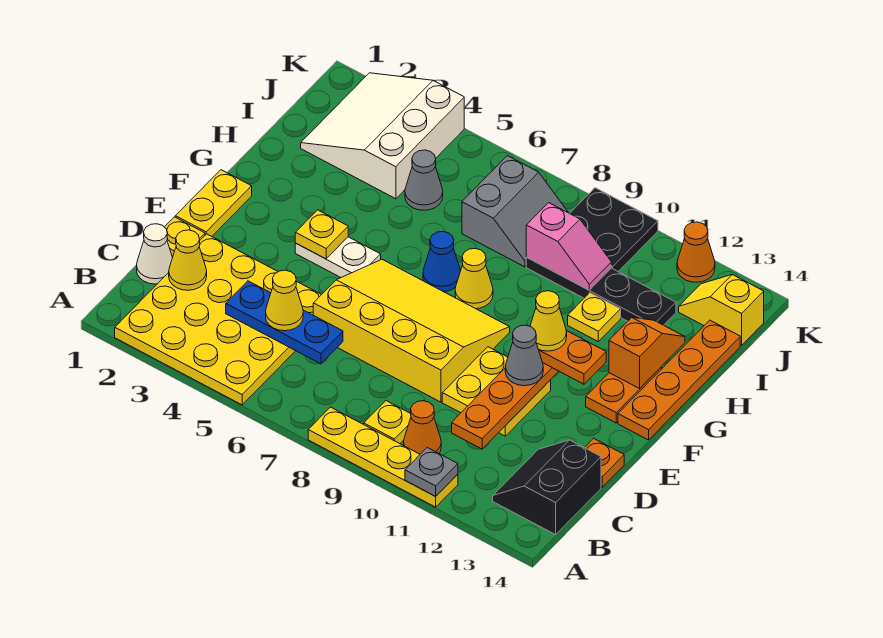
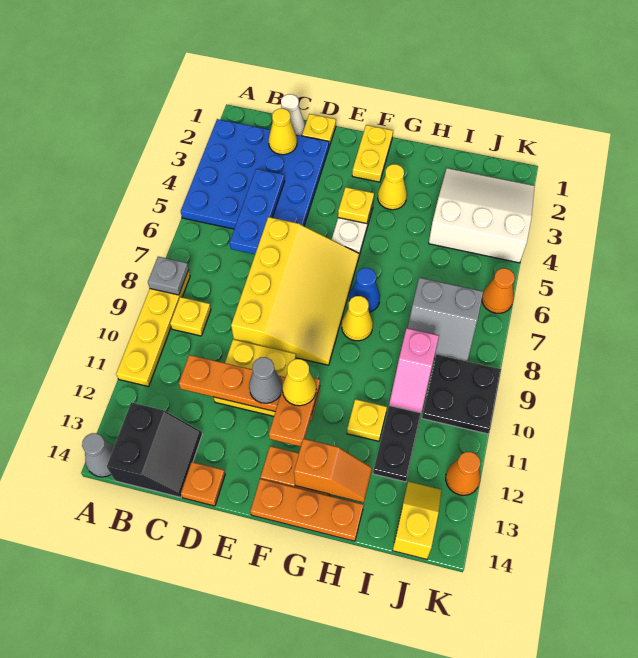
yellow 4x4 plate [115,234,321,405] -> blue 4x4 plate [181,119,329,229]
grey 1x1 plate [405,448,458,496] -> grey 1x1 plate moved to [148,257,189,295]
orange 1x1 cone [404,401,441,454] -> orange 1x1 cone moved to [482,268,515,313]
black 2x2 slope [493,440,601,535] -> black 2x2 slope turned to [107,403,202,497]
yellow 1x1 cone [266,270,303,331] -> yellow 1x1 cone moved to [378,164,407,210]
yellow 1x2 plate [175,170,252,236] -> yellow 1x2 plate turned to [352,125,393,182]
orange 1x4 plate [618,320,740,440] -> orange 1x3 plate [250,479,363,541]
grey 1x1 cone [405,150,443,210] -> grey 1x1 cone moved to [82,433,114,477]

